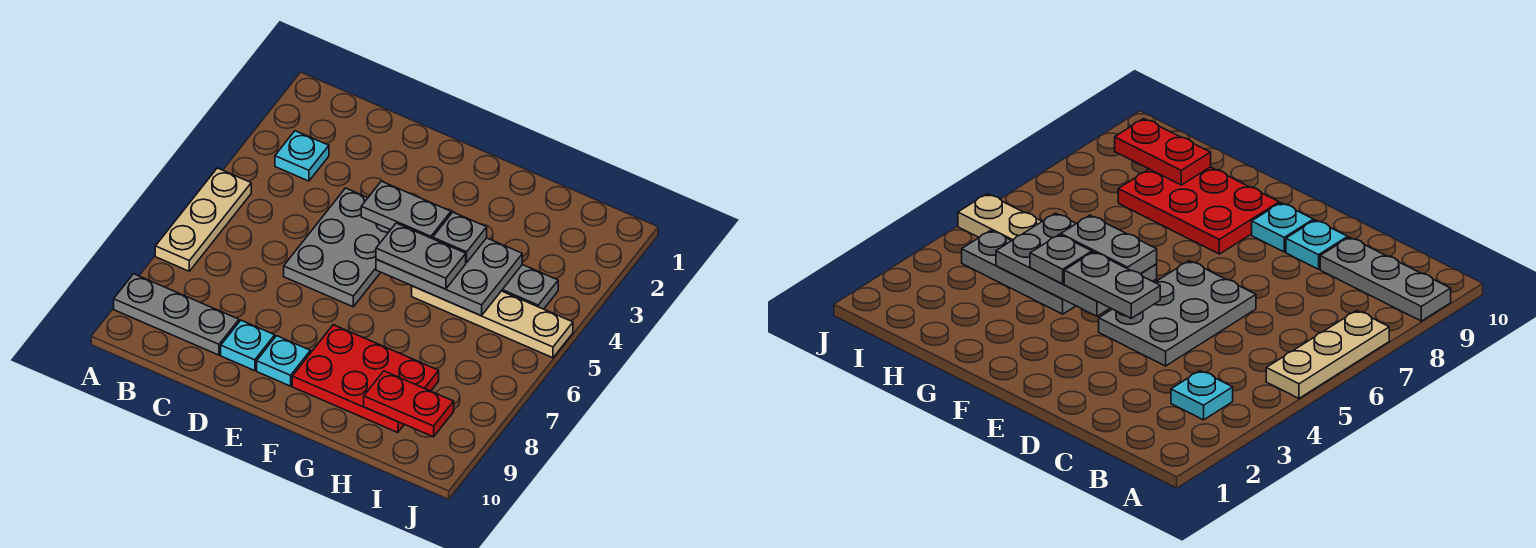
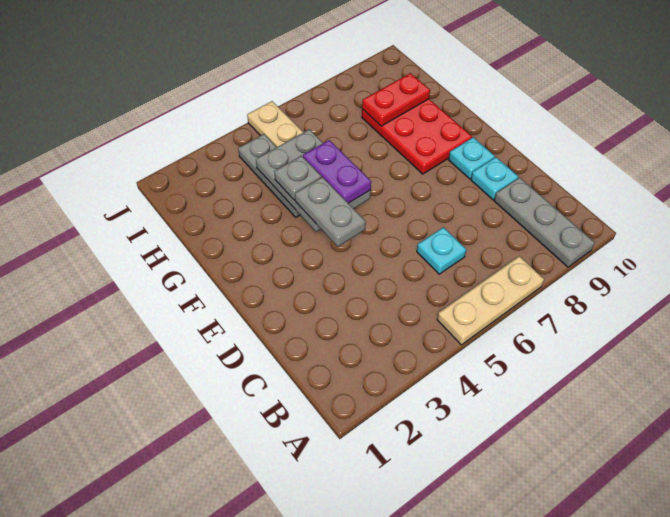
cyan 1x1 plate [275,131,329,181] -> cyan 1x1 plate moved to [417,227,466,274]
grey 2x3 plate [284,188,390,307] -> none
grey 1x2 plate [376,223,466,289] -> purple 1x2 plate [303,140,371,203]
red 1x2 plate [364,371,454,437] -> red 1x2 plate turned to [362,73,430,126]

